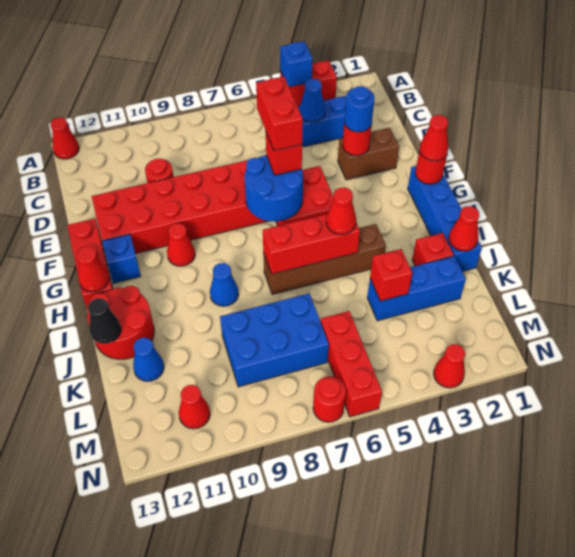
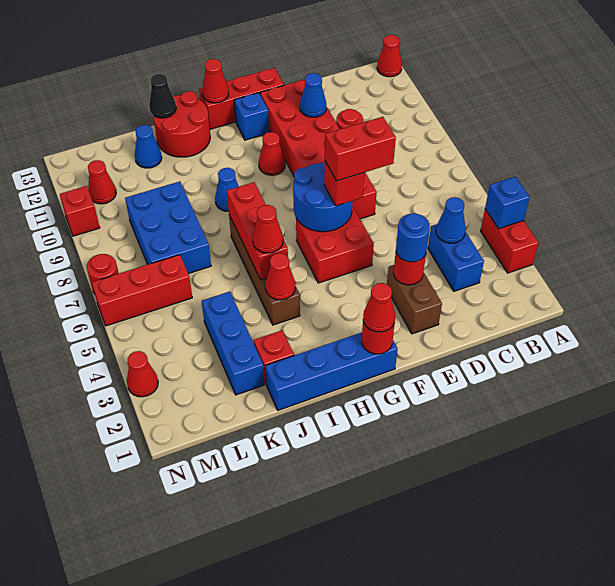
none -> blue 1x1 cone [300,73,326,117]
red 1x1 cone [449,206,479,251] -> red 1x1 cone moved to [265,253,295,300]
red 1x1 brick [370,249,412,301] -> red 1x1 brick moved to [60,186,100,236]

